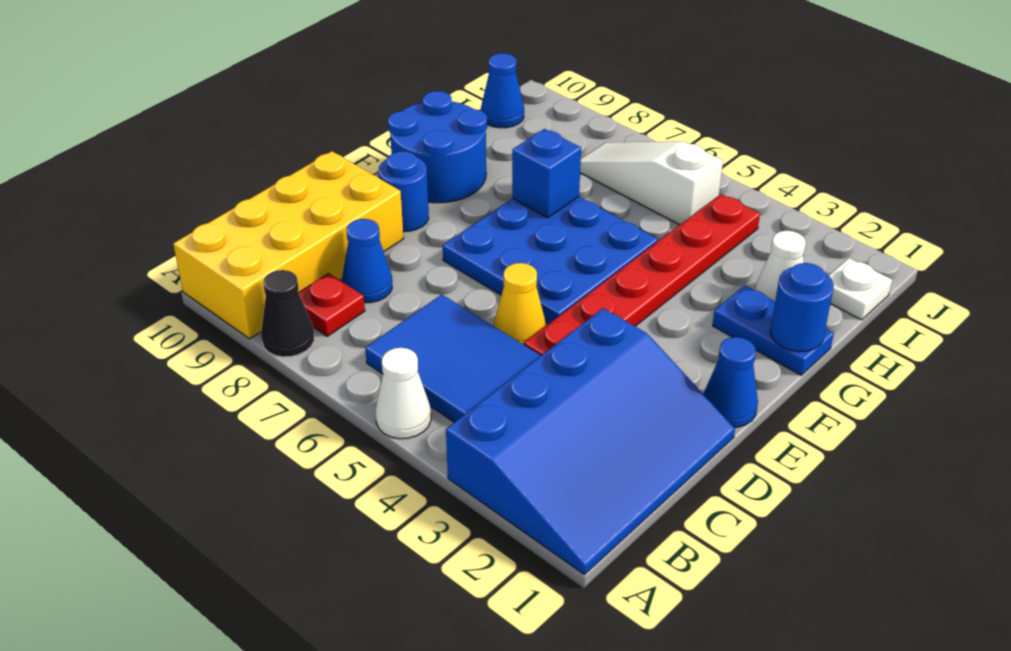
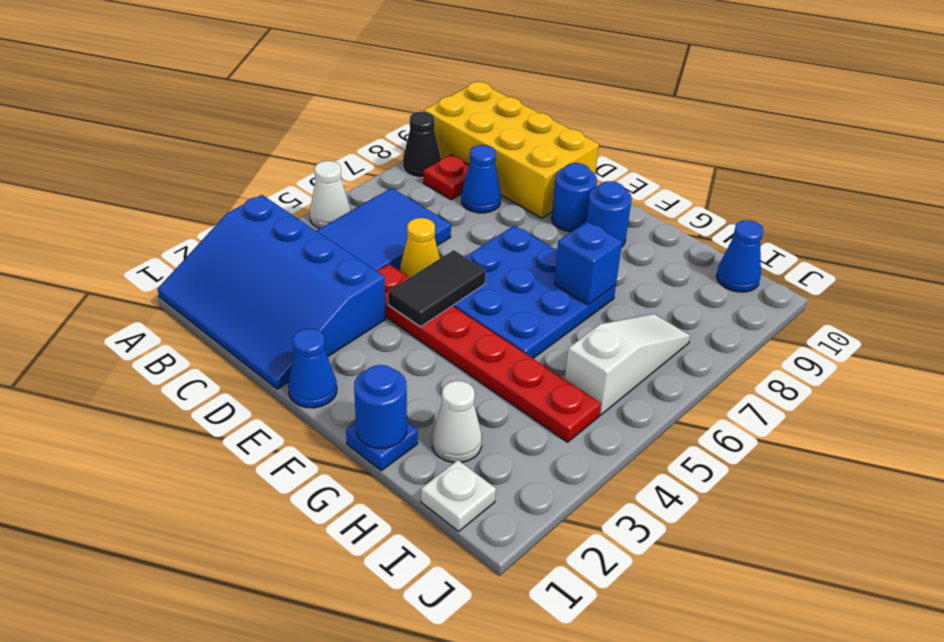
none -> black 1x2 tile [388,250,486,327]
blue 2x2 round brick [388,91,487,203] -> blue 1x1 round brick [586,181,632,246]
blue 1x2 plate [713,285,834,375] -> blue 1x1 plate [346,422,418,471]

